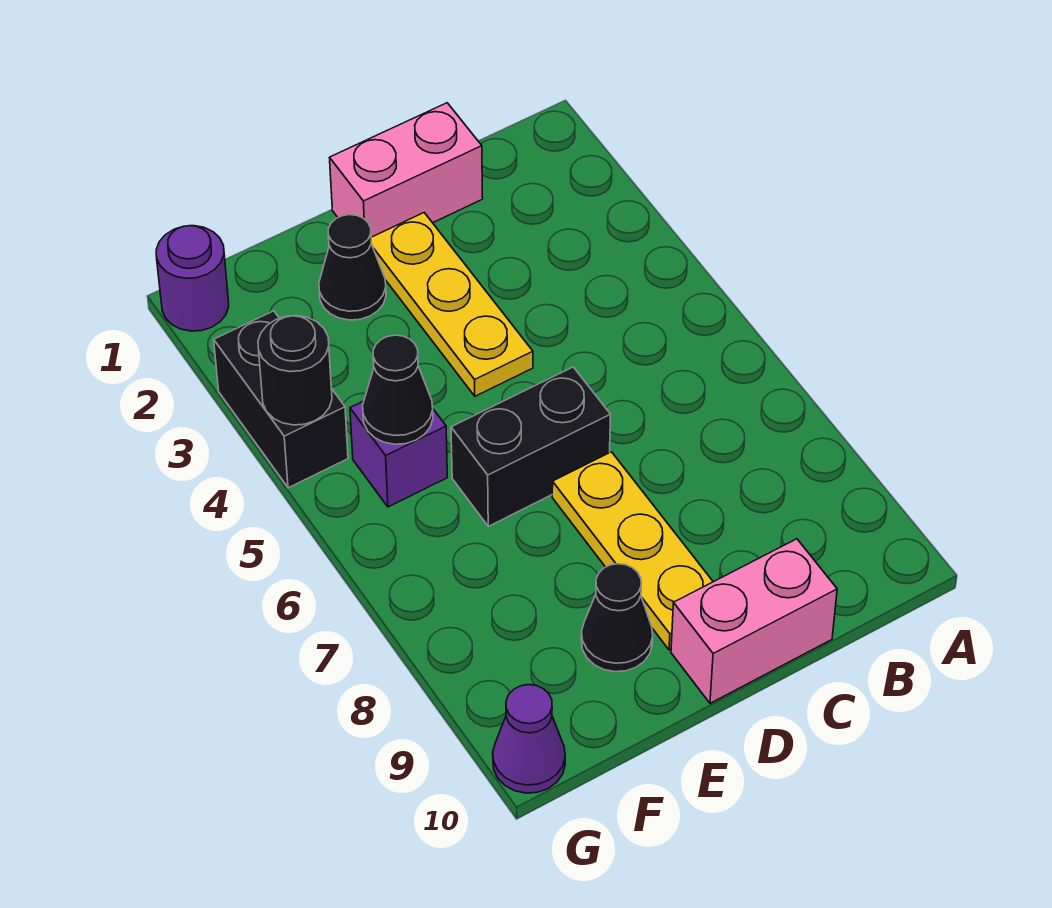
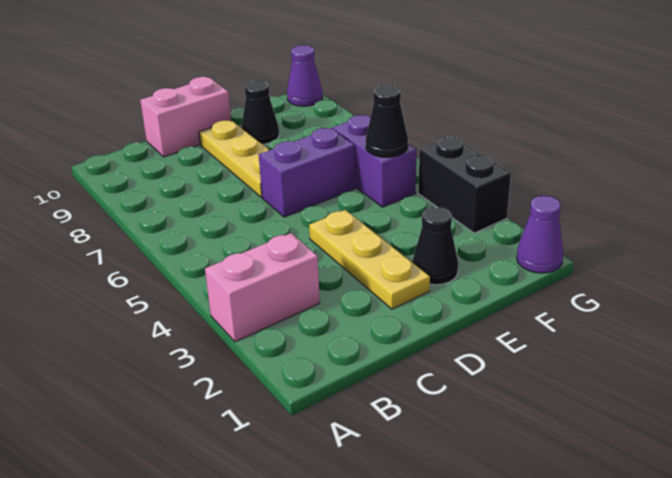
pink 1x2 brick [330,103,483,237] -> pink 1x2 brick moved to [205,233,320,342]
black 1x2 brick [451,367,611,526] -> purple 1x2 brick [259,128,355,217]
purple 1x1 brick [350,401,447,507] -> purple 1x2 brick [332,115,417,207]
purple 1x1 round brick [156,226,229,331] -> purple 1x1 cone [517,196,563,273]
black 1x1 round brick [258,316,332,425] -> none

